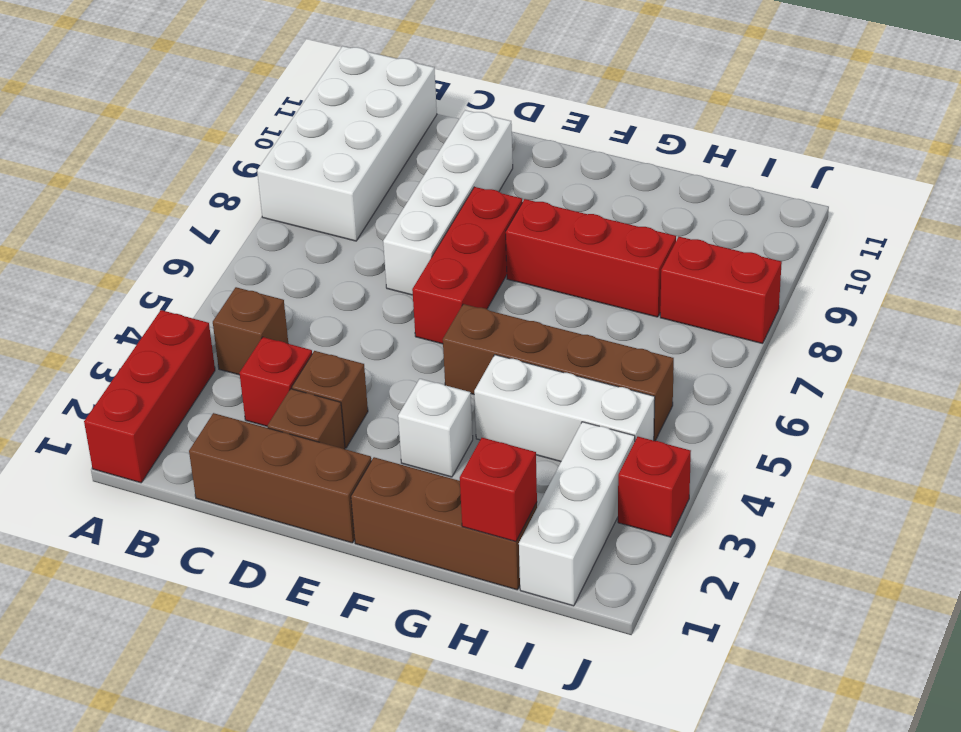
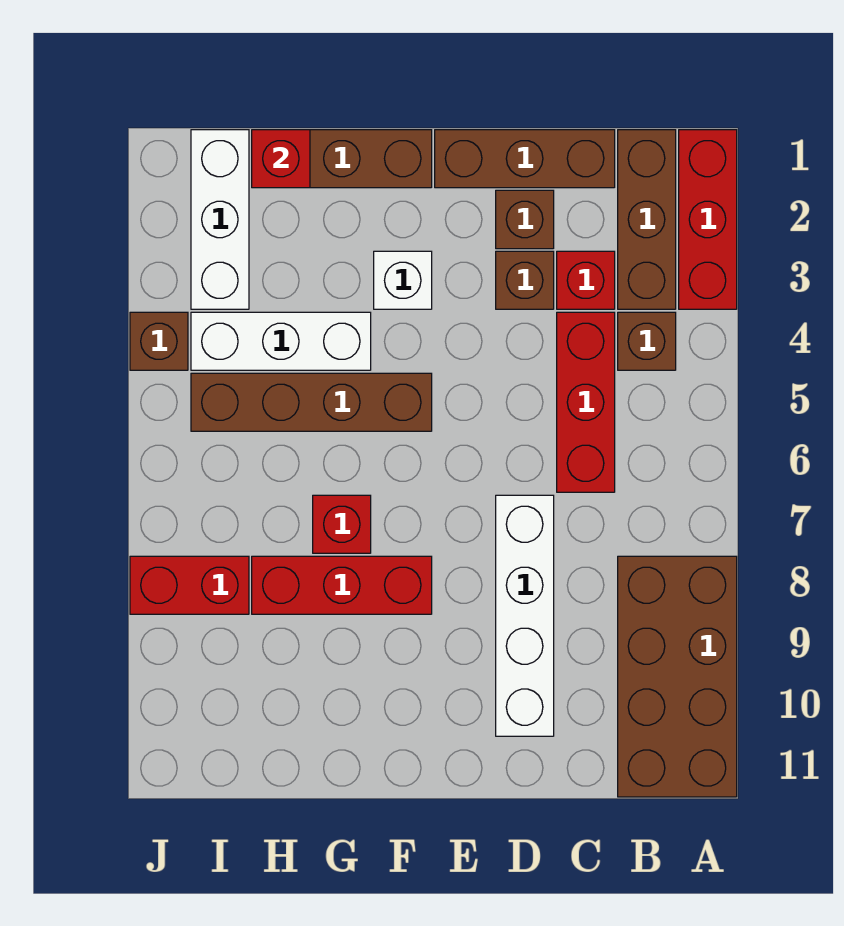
white 2x4 brick [257,46,437,241] -> brown 2x4 brick [618,556,737,797]
none -> brown 1x3 brick [618,130,676,309]
red 1x3 brick [412,187,522,344] -> red 1x3 brick moved to [557,312,615,492]
red 1x1 brick [618,437,691,537] -> red 1x1 brick moved to [313,495,371,553]
none -> brown 1x1 brick [130,312,188,370]

